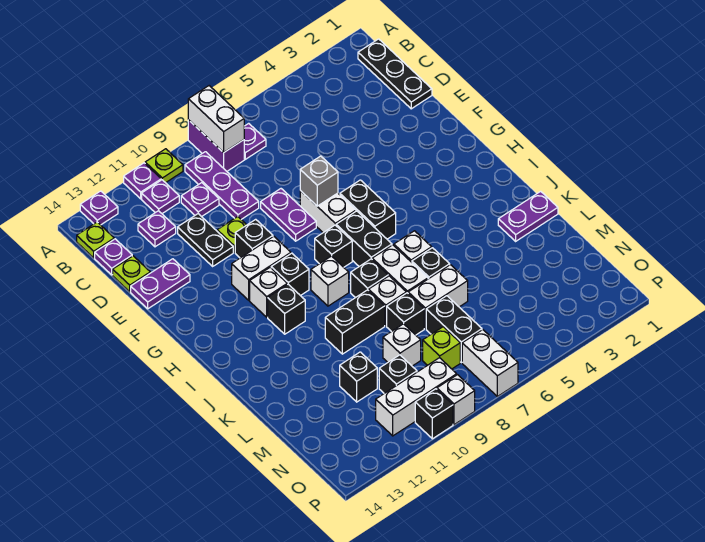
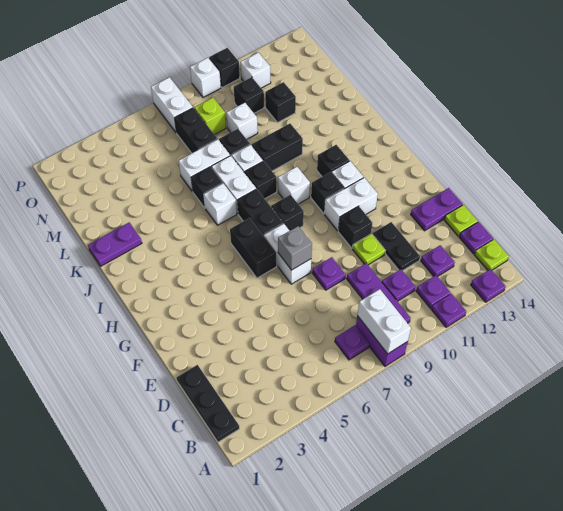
lime 1x1 plate [145,149,183,183] -> none
purple 1x2 plate [261,189,316,241] -> purple 1x1 plate [312,257,345,290]
white 1x3 brick [376,358,457,436] -> white 1x1 brick [240,53,271,88]

